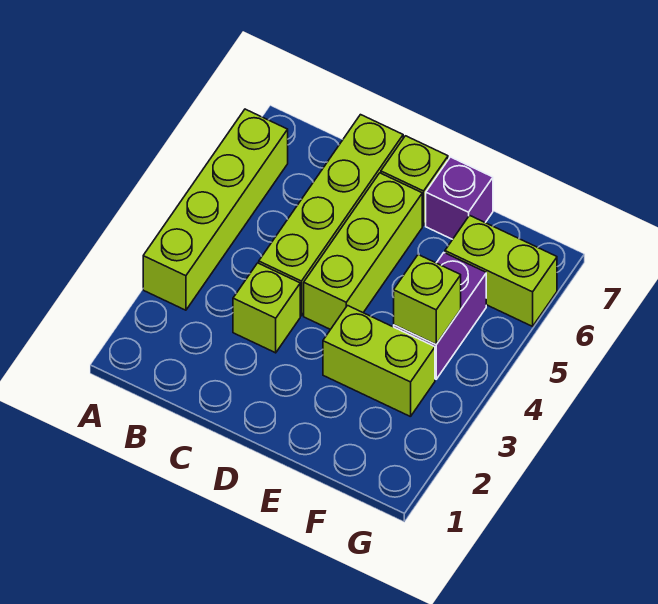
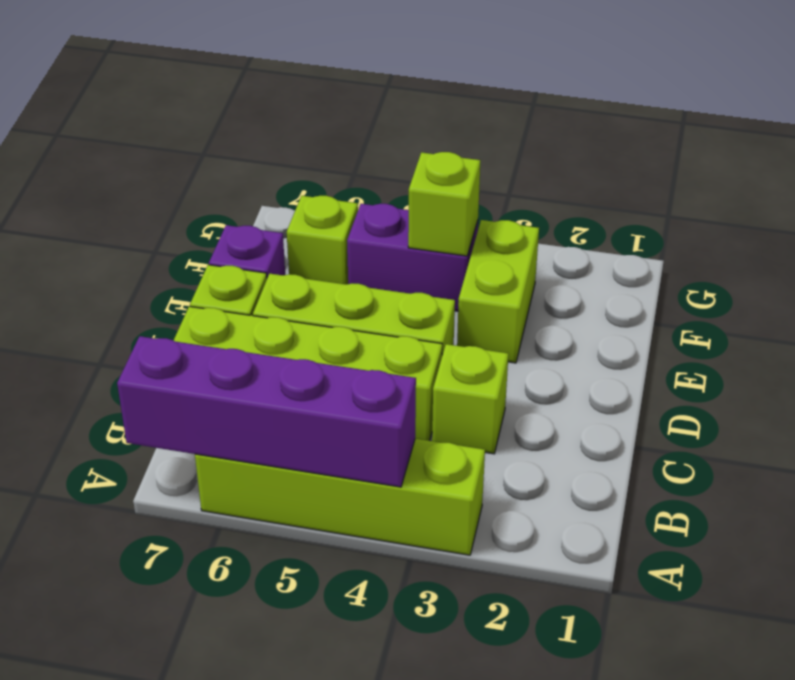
none -> purple 1x4 brick [117,336,416,487]
lime 1x2 brick [445,215,557,326] -> lime 1x1 brick [287,196,358,285]

